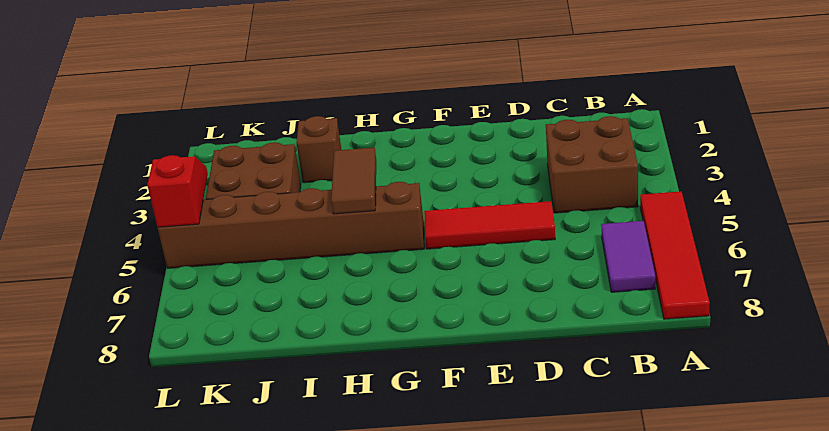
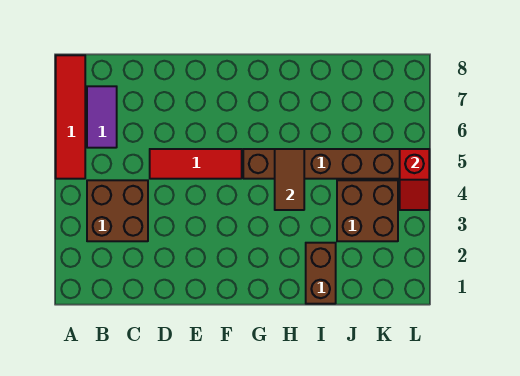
brown 1x1 brick [296,116,341,183] -> brown 1x2 brick [306,243,336,304]

